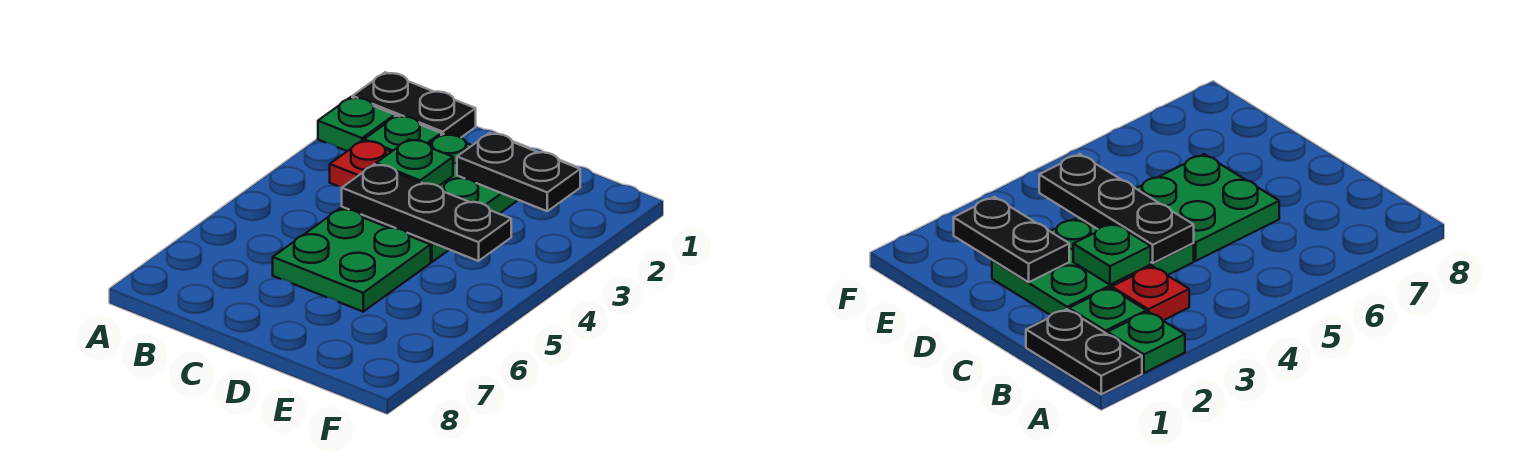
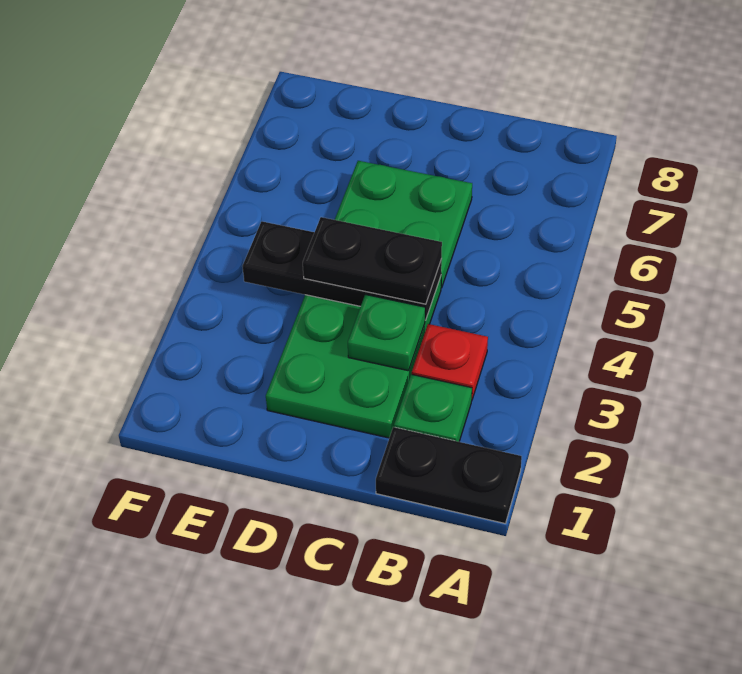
green 1x1 plate [318,97,395,151] -> none
black 1x2 plate [457,133,580,211] -> black 1x2 plate moved to [303,217,442,304]

